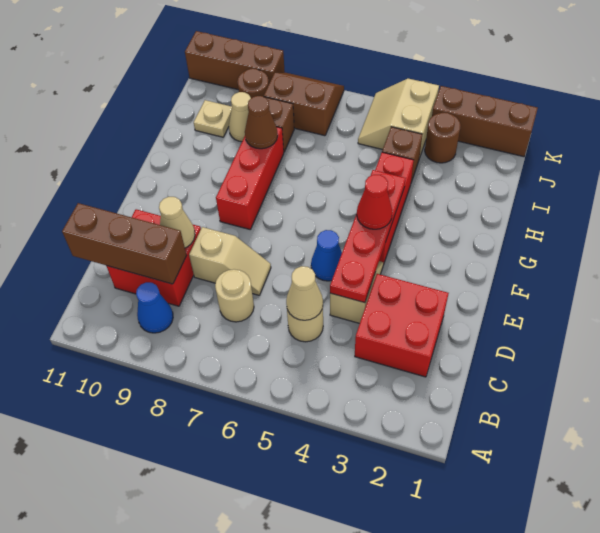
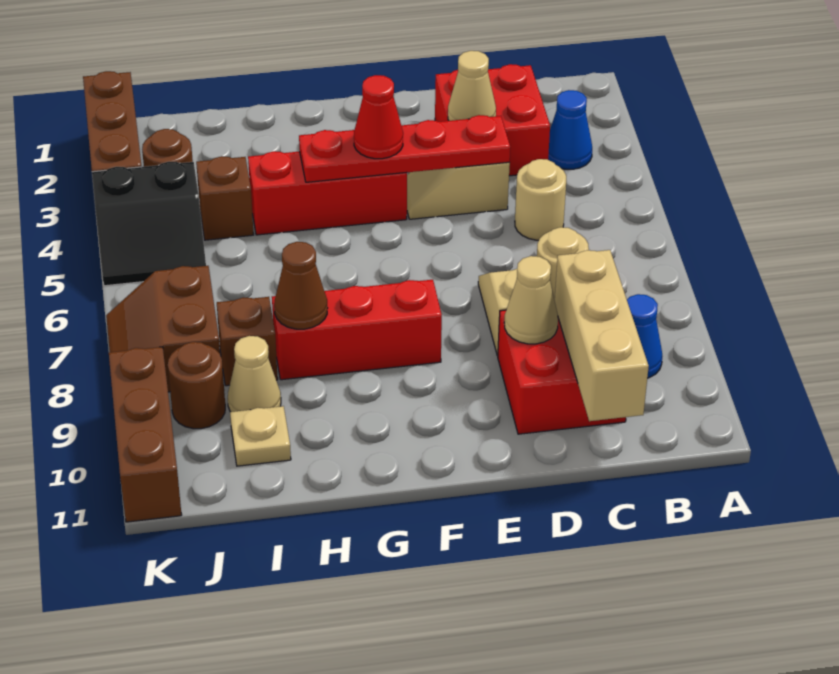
tan 1x1 cone [286,266,323,320] -> tan 1x1 cone moved to [448,51,496,121]
brown 1x3 brick [62,203,187,284] -> tan 1x3 brick [555,250,649,421]
blue 1x1 cone [311,230,342,281] -> blue 1x1 cone moved to [548,90,592,169]
tan 2x2 slope [358,79,439,156] -> black 2x2 slope [92,162,206,286]

